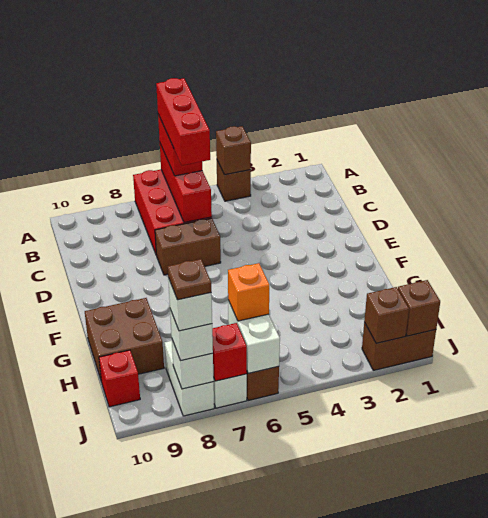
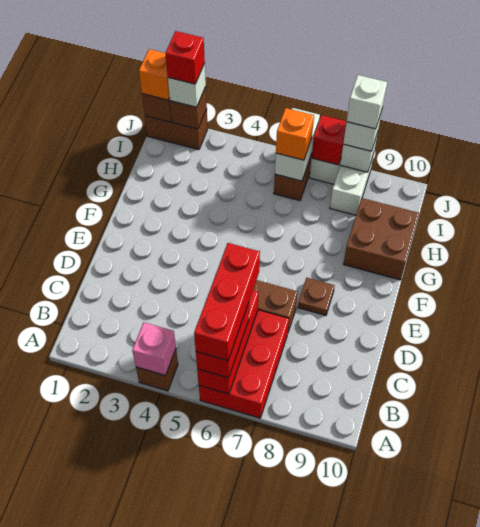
brown 1x1 brick [216,126,251,175] -> pink 1x1 brick [132,323,176,376]
red 1x1 brick [99,350,140,407] -> red 1x1 brick moved to [165,31,205,84]
none -> orange 1x1 brick [139,49,170,100]
none -> white 1x1 brick [168,64,206,107]
brown 1x1 plate [168,259,211,300] -> brown 1x1 plate moved to [298,278,335,315]

